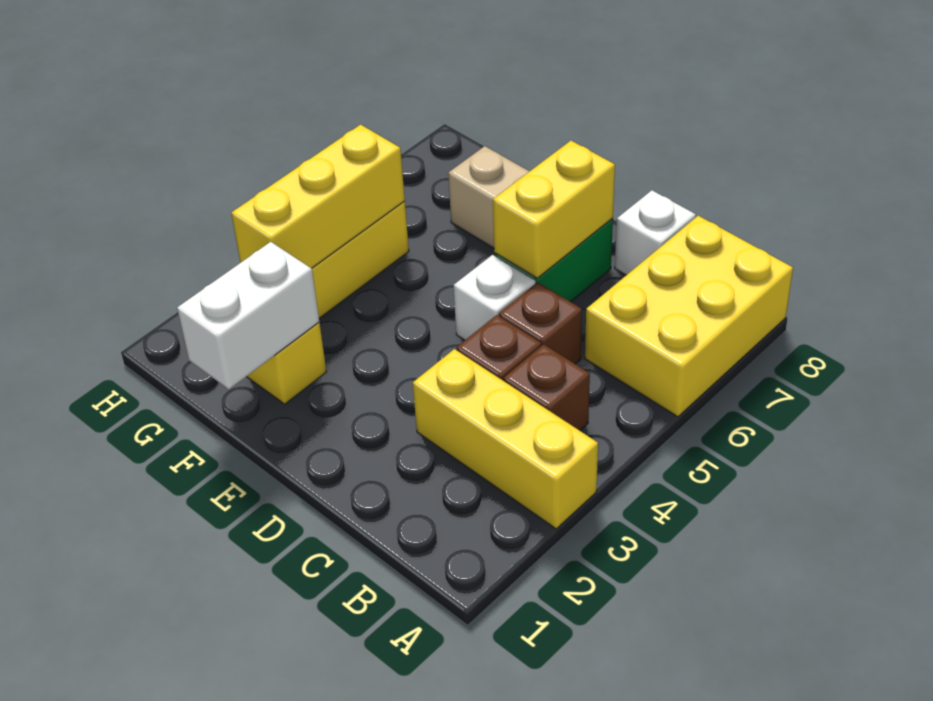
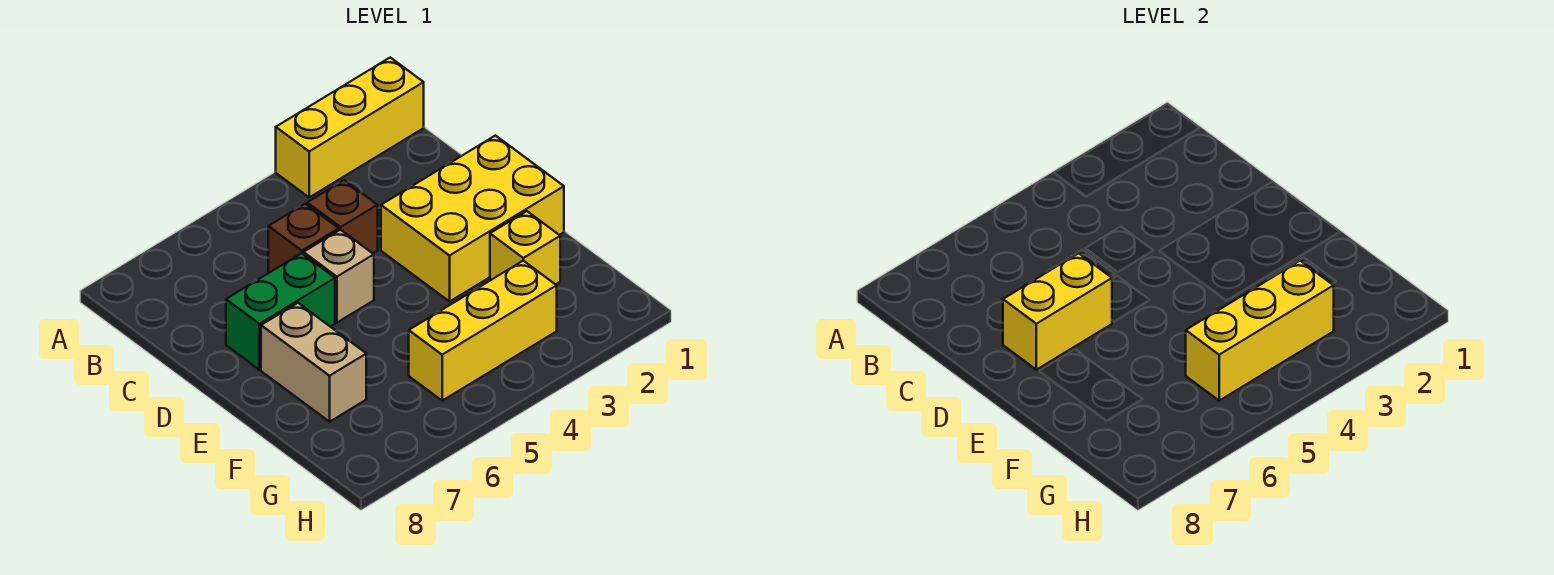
yellow 1x3 brick [413,349,598,529] -> yellow 1x3 brick turned to [276,57,424,197]
yellow 2x3 brick [585,216,793,417] -> yellow 2x3 brick moved to [381,136,564,301]
brown 1x1 brick [503,344,590,431] -> none
white 1x1 brick [615,190,696,275] -> none
white 1x1 brick [454,255,535,340] -> tan 1x1 brick [304,230,374,322]
white 1x2 brick [177,242,319,389] -> none

